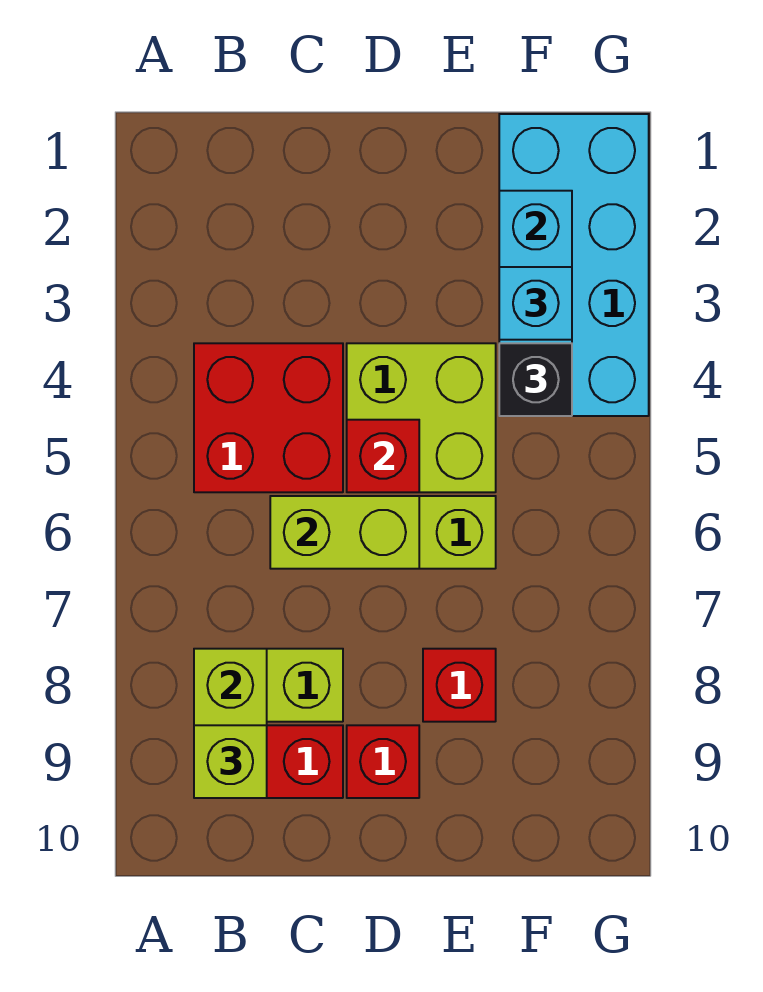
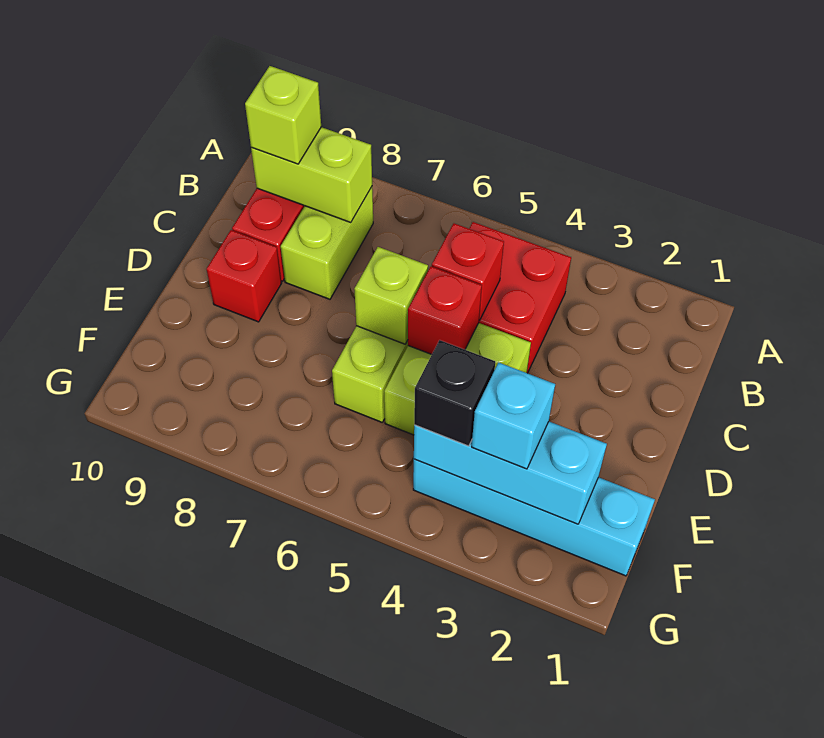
lime 1x2 brick [270,496,419,569] -> lime 1x1 brick [354,247,428,344]
red 1x1 brick [423,649,496,722] -> red 1x1 brick moved to [432,223,504,320]
cyan 2x4 brick [499,114,649,416] -> cyan 1x4 brick [413,459,655,576]

